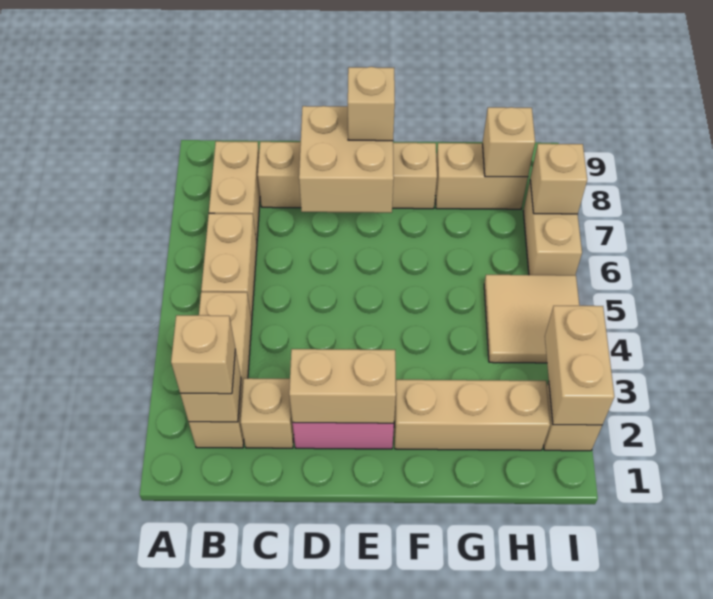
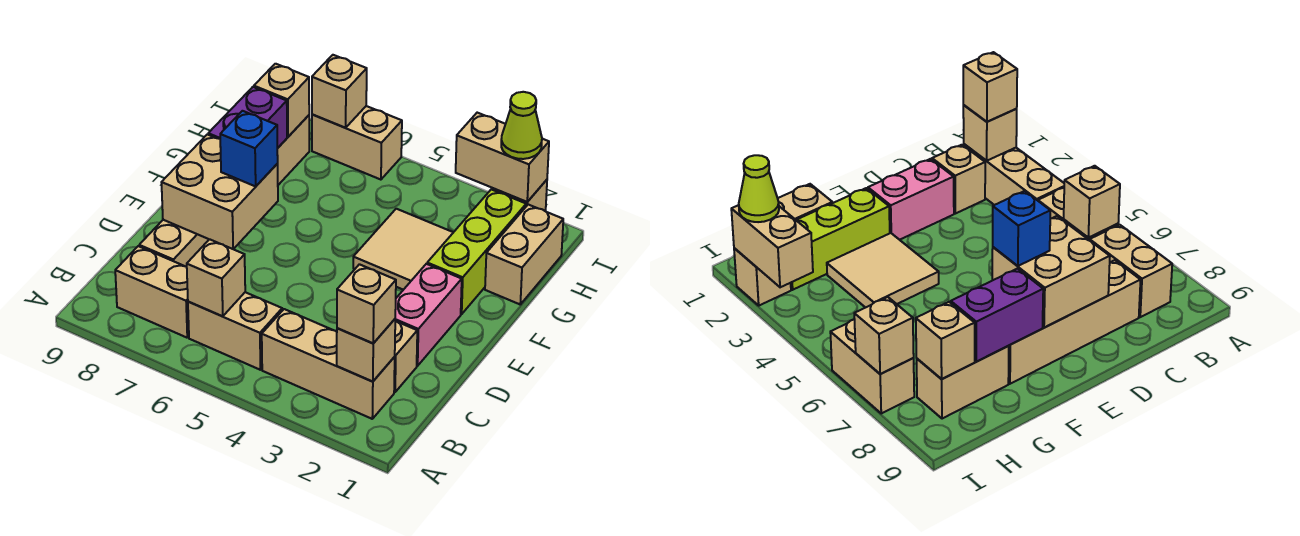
tan 1x2 brick [289,349,396,423] -> tan 1x2 brick moved to [485,205,563,304]
none -> blue 1x1 brick [220,111,278,186]
tan 1x1 brick [348,67,395,141] -> tan 1x1 brick moved to [187,239,245,316]
tan 1x3 brick [394,380,550,450] -> lime 1x3 brick [427,189,526,314]
none -> purple 1x2 brick [208,87,287,148]
tan 2x2 tile [484,275,579,363] -> tan 2x2 tile moved to [353,209,453,290]
none -> lime 1x1 cone [501,92,542,159]

